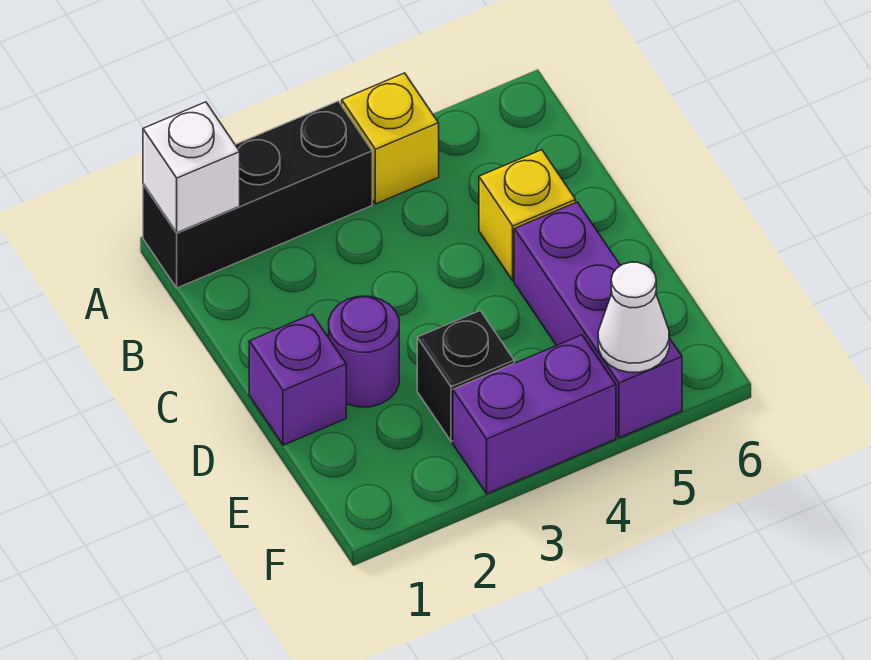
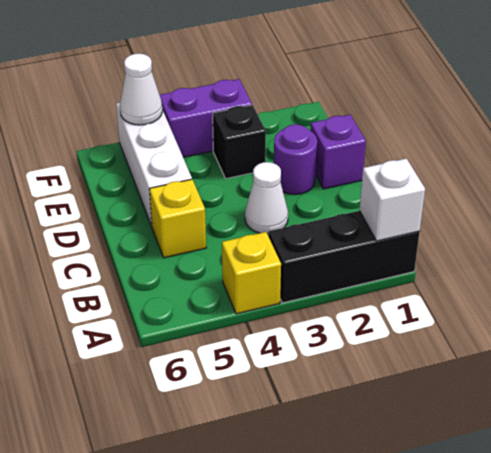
none -> white 1x1 cone [245,162,288,234]
purple 1x3 brick [514,202,682,438] -> white 1x3 brick [116,103,192,226]

